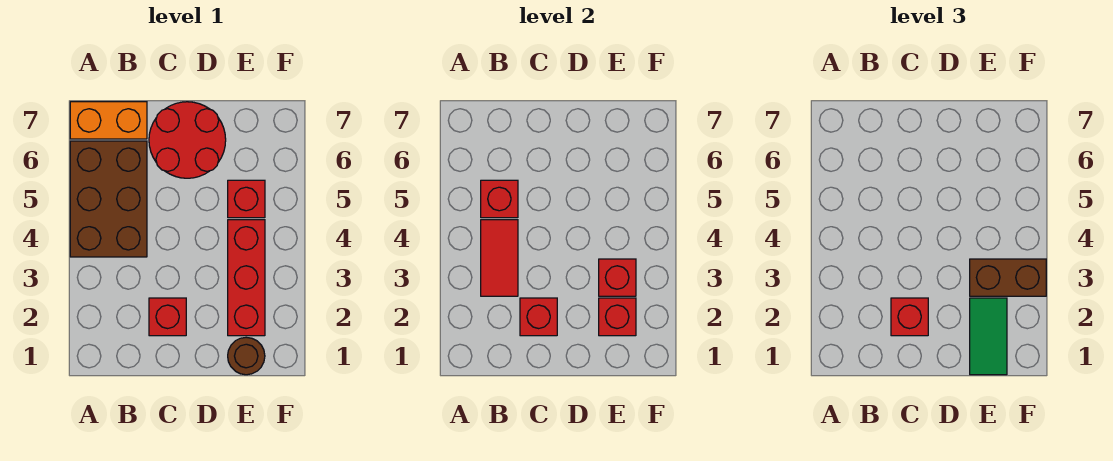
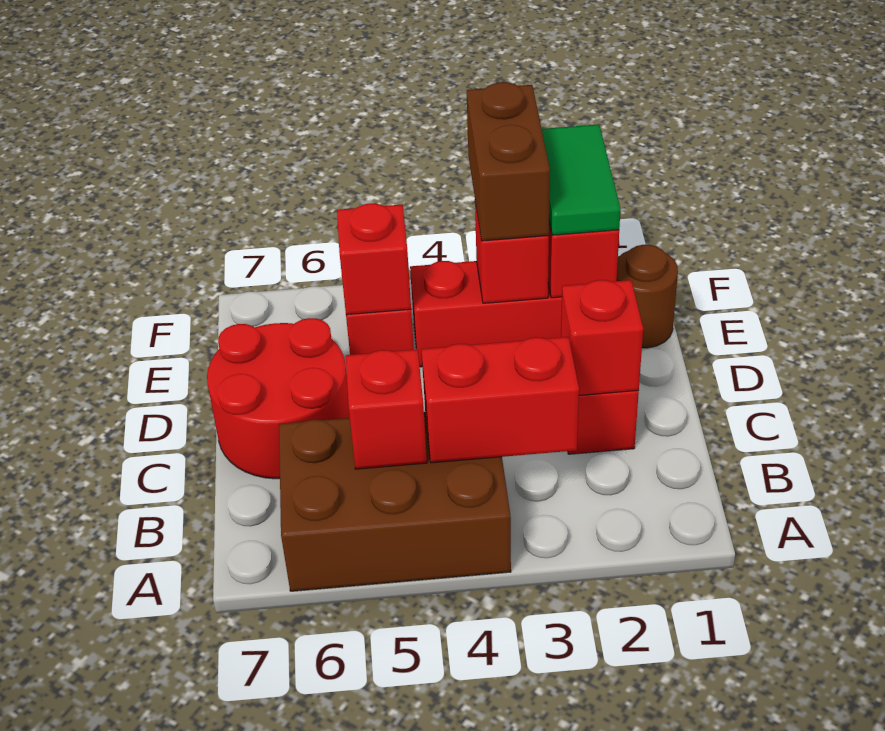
orange 1x2 brick [70,102,147,139] -> none
red 1x2 tile [481,220,518,296] -> red 1x2 brick [421,337,579,463]
red 1x1 brick [891,298,928,336] -> red 1x1 brick moved to [337,203,411,315]
green 1x2 tile [970,298,1007,375] -> green 1x2 tile turned to [542,124,620,235]

